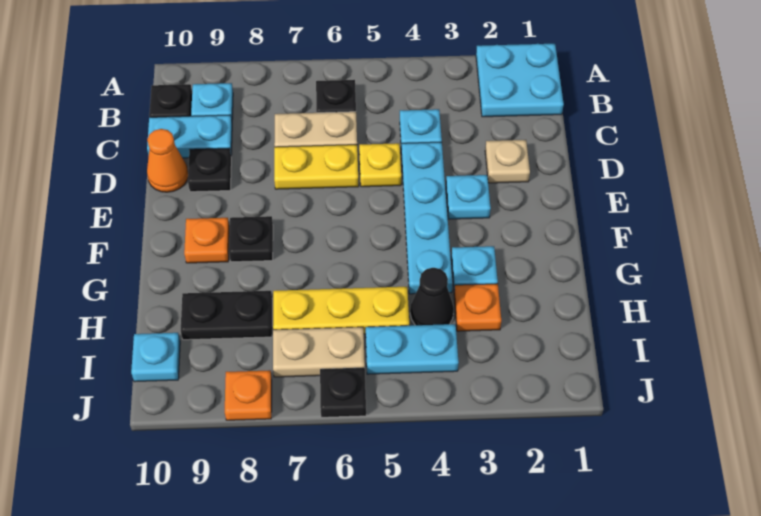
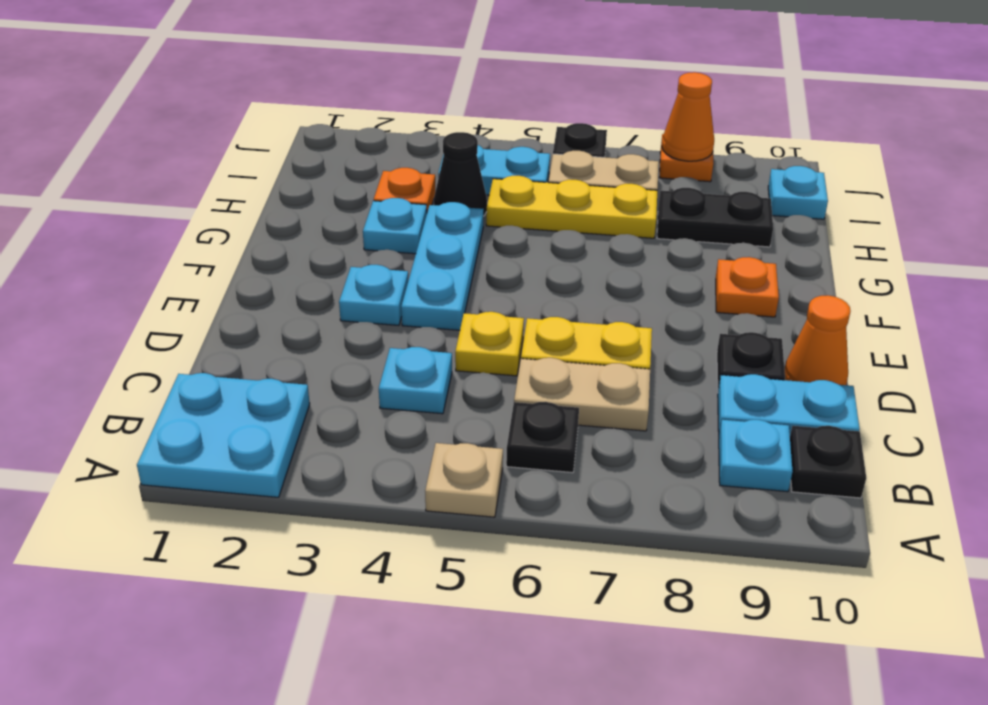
tan 1x1 plate [485,140,530,183] -> tan 1x1 plate moved to [425,443,503,517]
cyan 1x4 plate [401,142,453,294] -> cyan 1x3 plate [401,202,484,330]
black 1x1 plate [229,216,273,262] -> none
none -> orange 1x1 cone [662,72,714,161]

